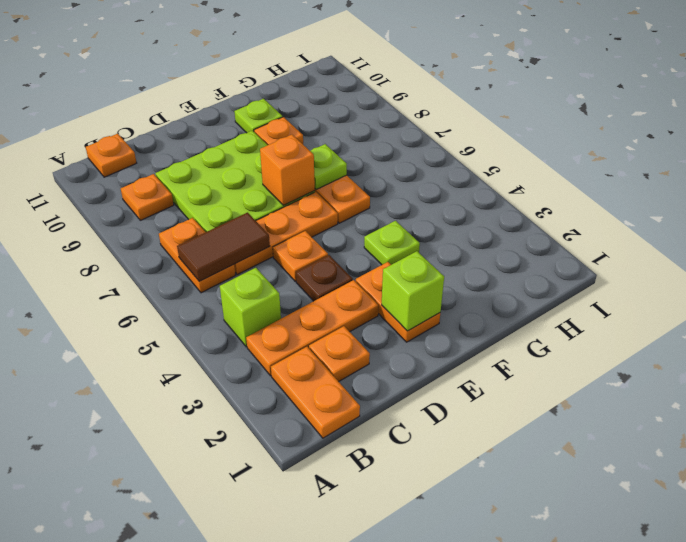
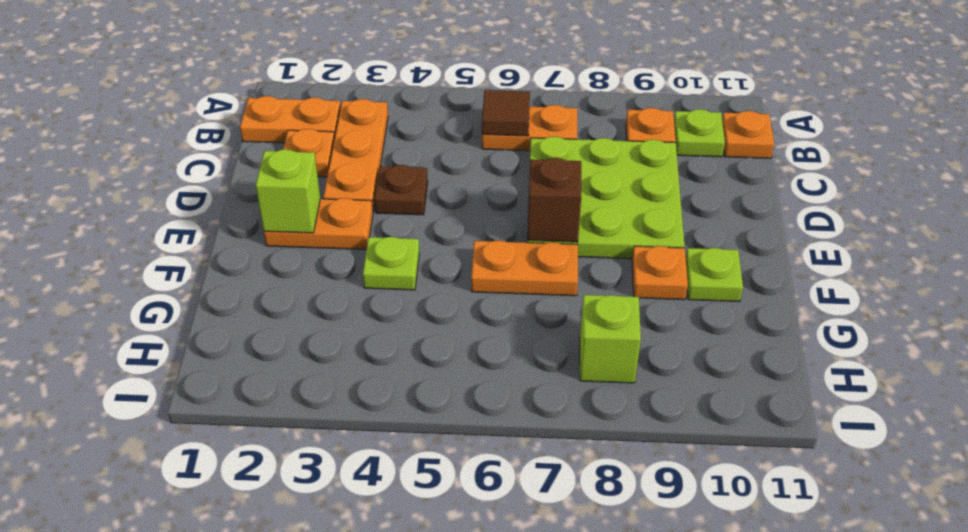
lime 1x1 brick [220,268,281,347] -> lime 1x1 brick moved to [580,295,641,383]
brown 1x2 tile [177,213,270,281] -> brown 1x1 tile [482,90,530,136]
orange 1x3 plate [234,192,338,274] -> none
orange 1x1 plate [273,231,328,282] -> none
orange 1x1 brick [260,135,315,205] -> brown 1x1 brick [527,158,581,242]
lime 1x1 plate [311,144,347,189] -> lime 1x1 plate moved to [674,109,725,157]

